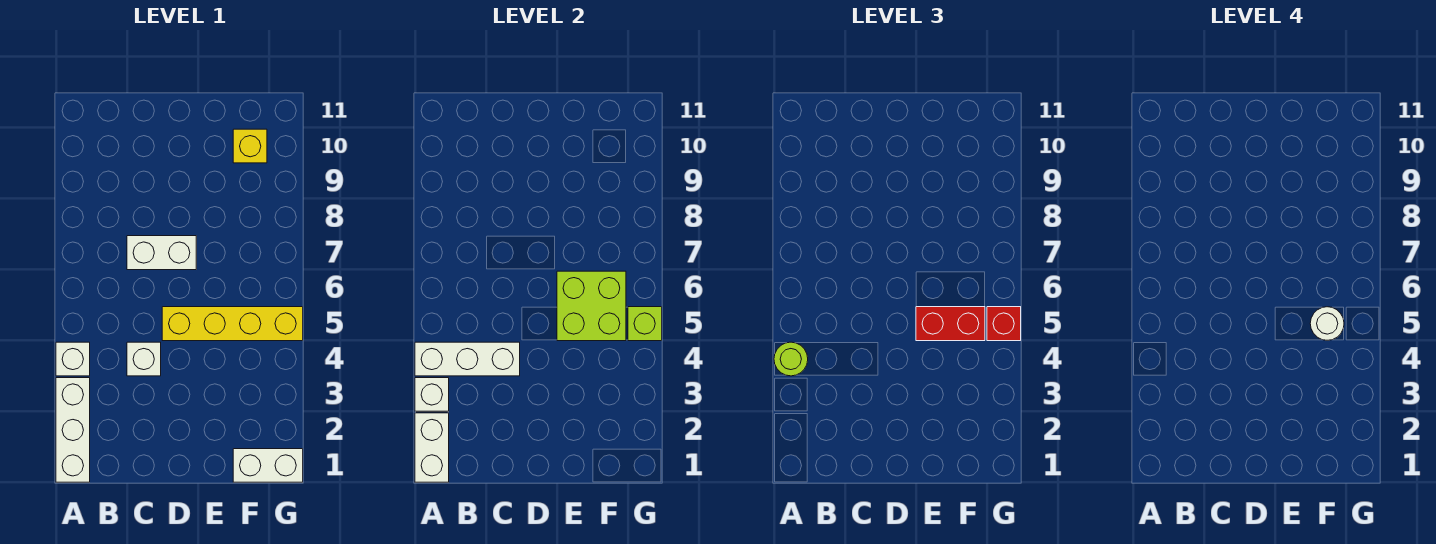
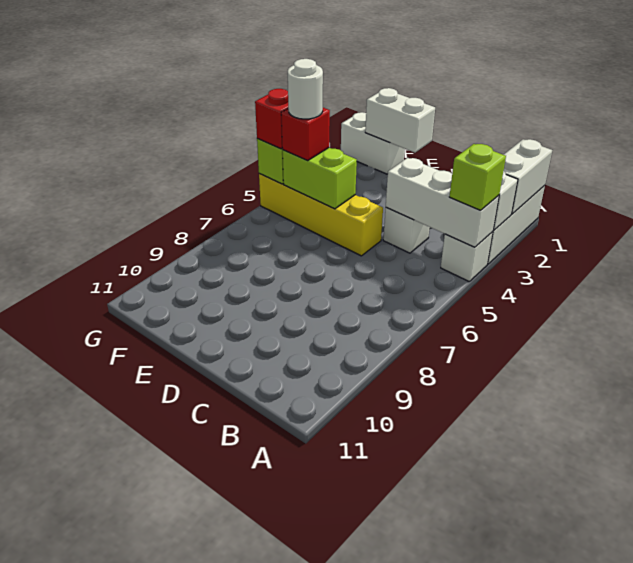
lime 1x1 round brick [774,342,808,376] -> lime 1x1 brick [449,144,506,210]
white 1x2 brick [127,236,196,270] -> white 1x2 brick moved to [365,88,435,153]
lime 2x2 brick [557,271,626,341] -> lime 1x2 brick [283,148,357,209]
red 1x2 brick [916,307,985,341] -> red 1x1 brick [281,108,330,161]
yellow 1x1 brick [233,129,267,163] -> none

